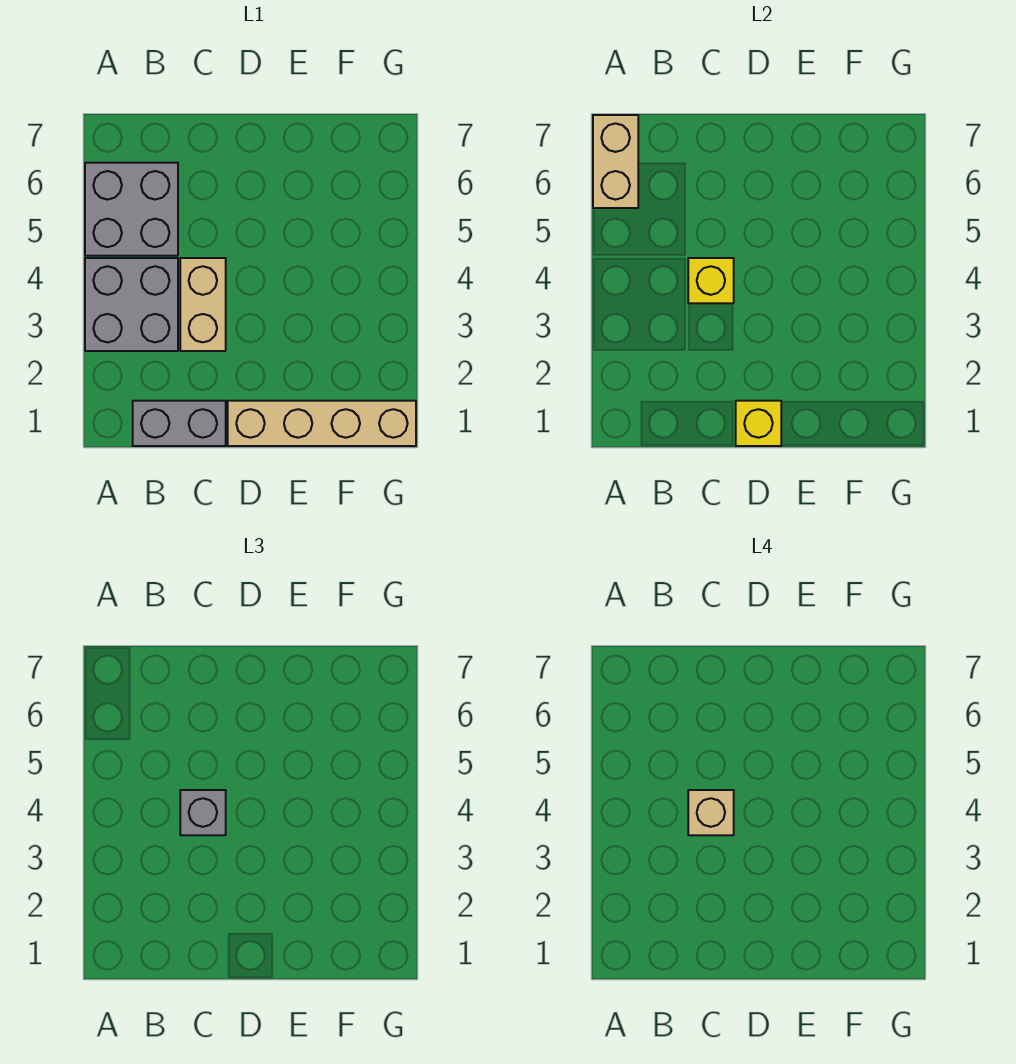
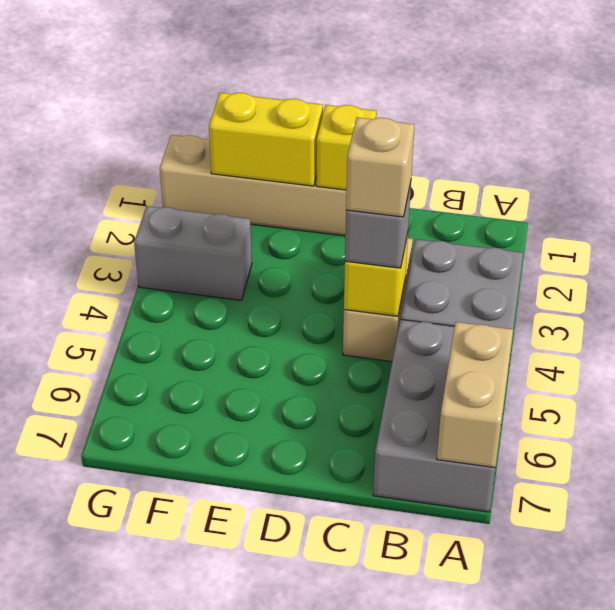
grey 2x2 brick [85,163,178,256] -> grey 2x3 brick [373,319,495,512]
grey 1x2 brick [133,401,226,446] -> grey 1x2 brick moved to [134,206,252,300]
none -> yellow 1x2 brick [209,93,323,186]

